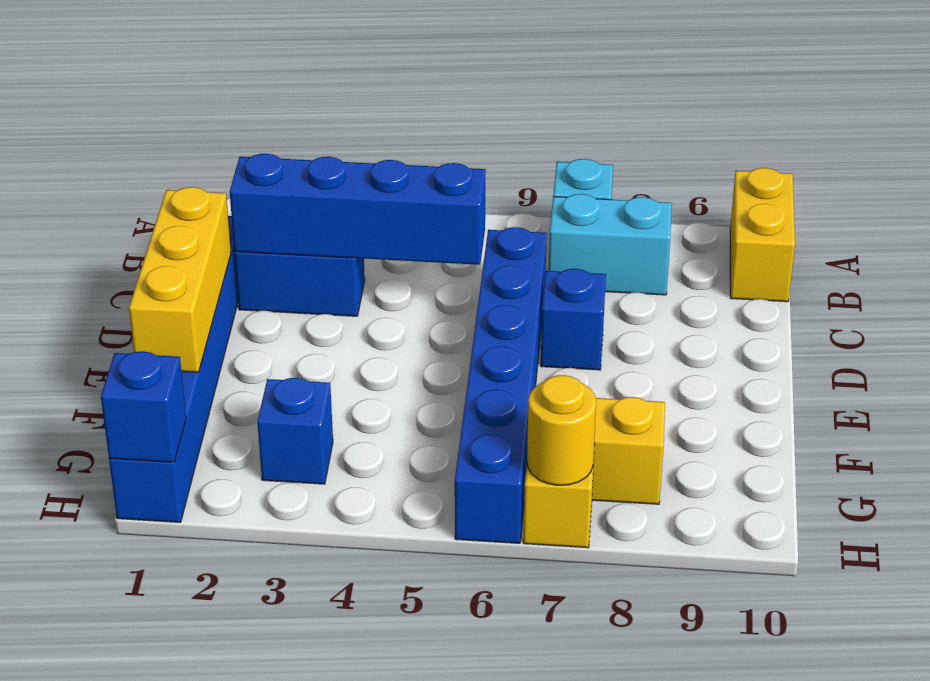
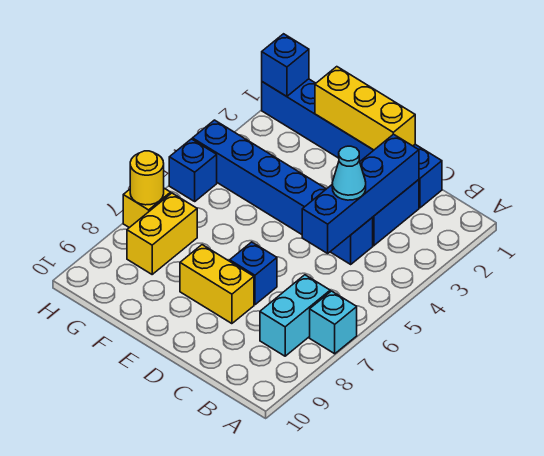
yellow 1x2 brick [730,168,795,302] -> yellow 1x2 brick moved to [180,245,254,324]
none -> cyan 1x1 cone [332,146,366,200]
blue 1x6 brick [455,227,547,543] -> blue 1x6 brick moved to [192,120,373,264]
blue 1x1 brick [257,378,333,484] -> blue 1x1 brick moved to [169,139,217,201]

